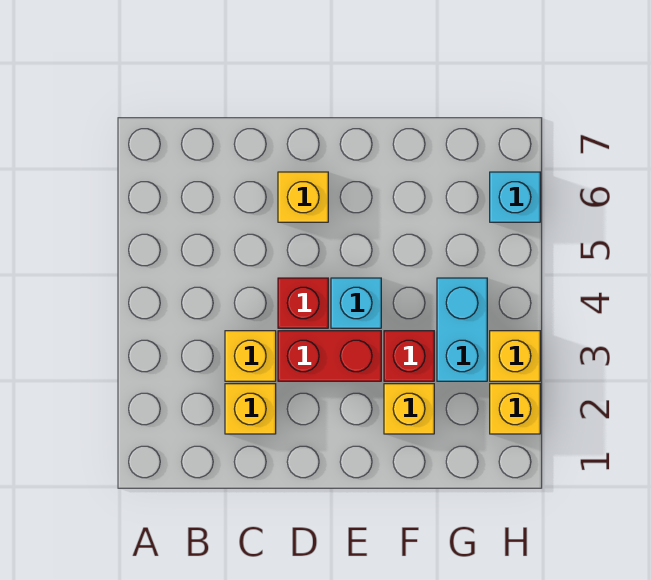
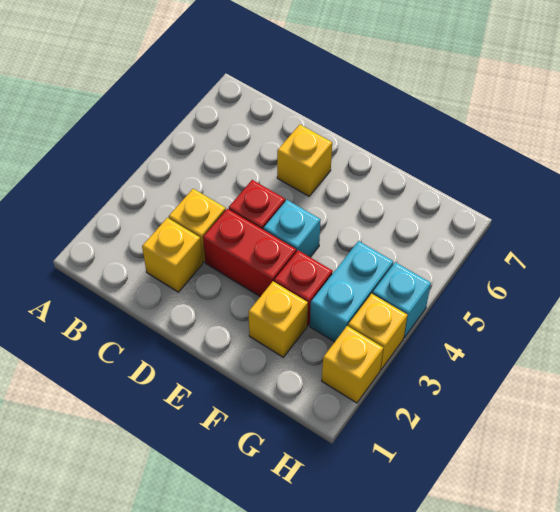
cyan 1x1 brick [490,172,540,222] -> cyan 1x1 brick moved to [373,262,431,338]

